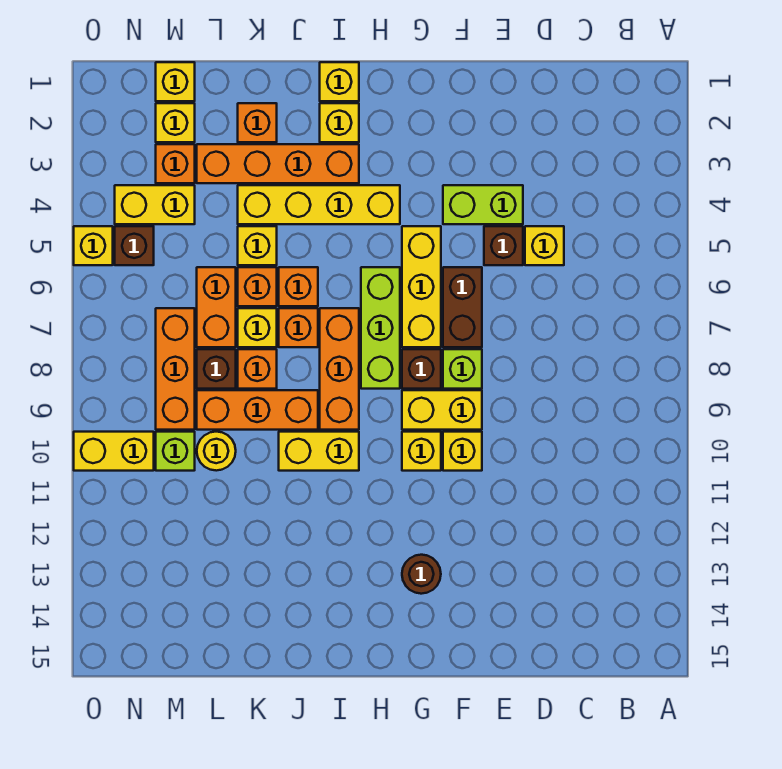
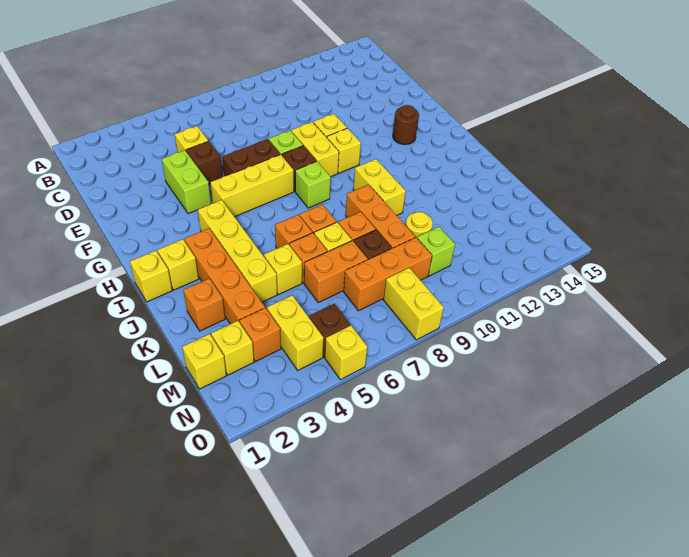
lime 1x3 brick [361,267,400,389] -> lime 1x1 brick [295,161,331,208]
orange 1x3 brick [320,308,359,430] -> none
yellow 1x2 brick [74,432,154,471] -> yellow 1x2 brick moved to [383,268,444,340]

